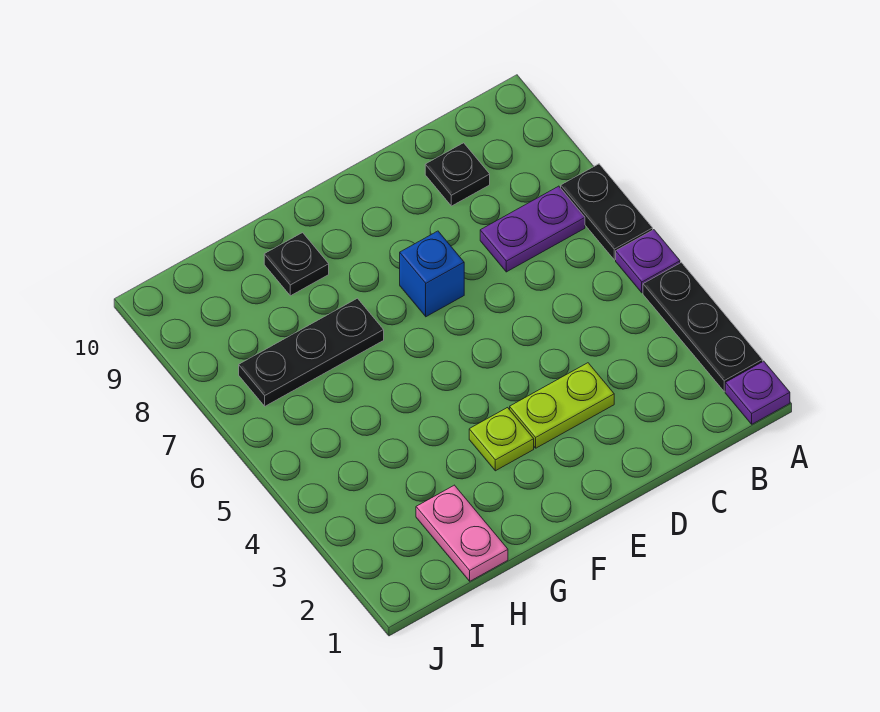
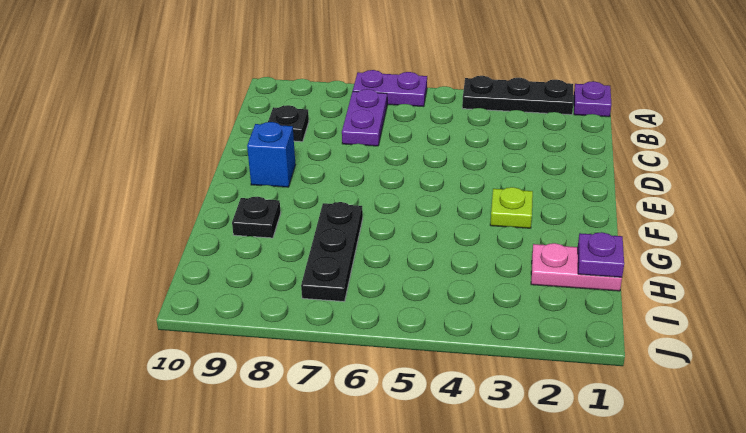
purple 1x1 plate [616,230,680,293] -> purple 1x1 plate moved to [578,232,624,277]
black 1x2 plate [561,164,653,260] -> purple 1x2 plate [353,70,427,106]
lime 1x2 plate [510,363,614,448] -> none
blue 1x1 brick [400,231,464,317] -> blue 1x1 brick moved to [247,122,296,187]

